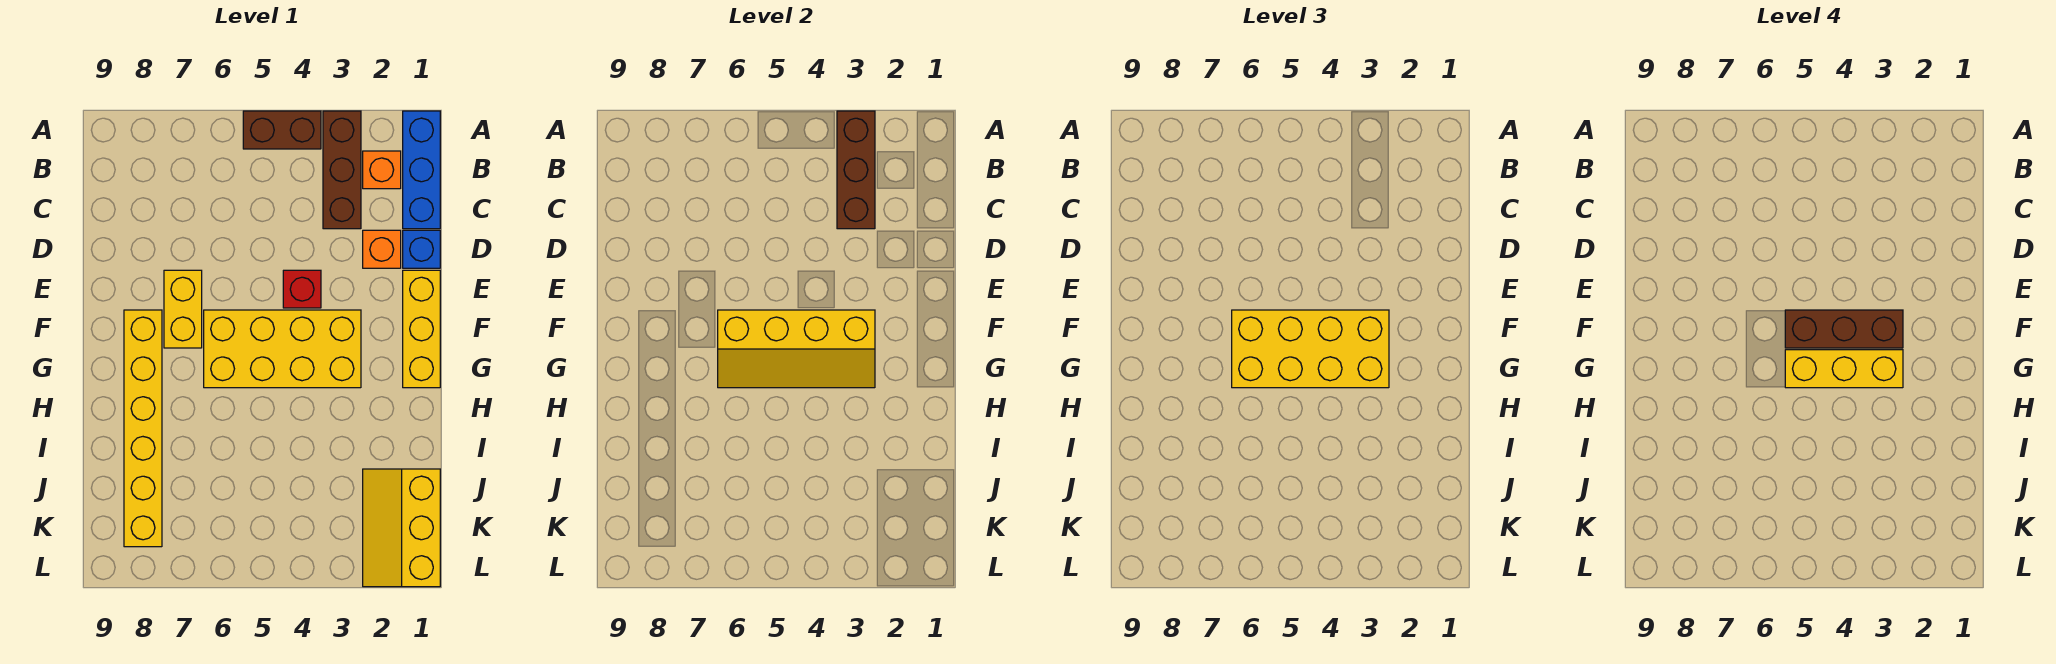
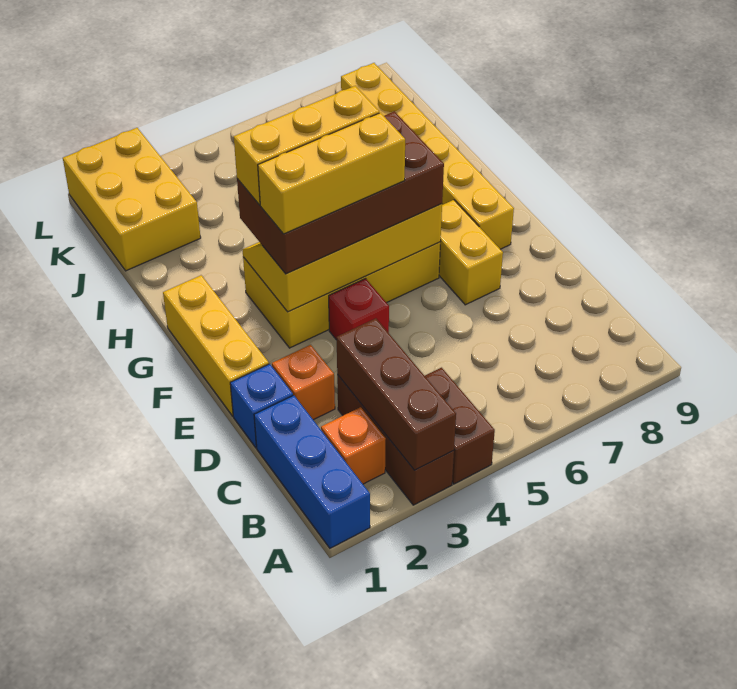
brown 1x2 brick [243,111,321,149] -> brown 1x2 brick turned to [425,368,495,484]
yellow 2x4 brick [1232,310,1389,388] -> brown 2x4 brick [237,111,444,274]
brown 1x3 brick [1785,310,1903,348] -> yellow 1x3 brick [258,113,405,234]
yellow 2x3 slope [363,469,440,587] -> yellow 2x3 brick [63,128,201,271]

